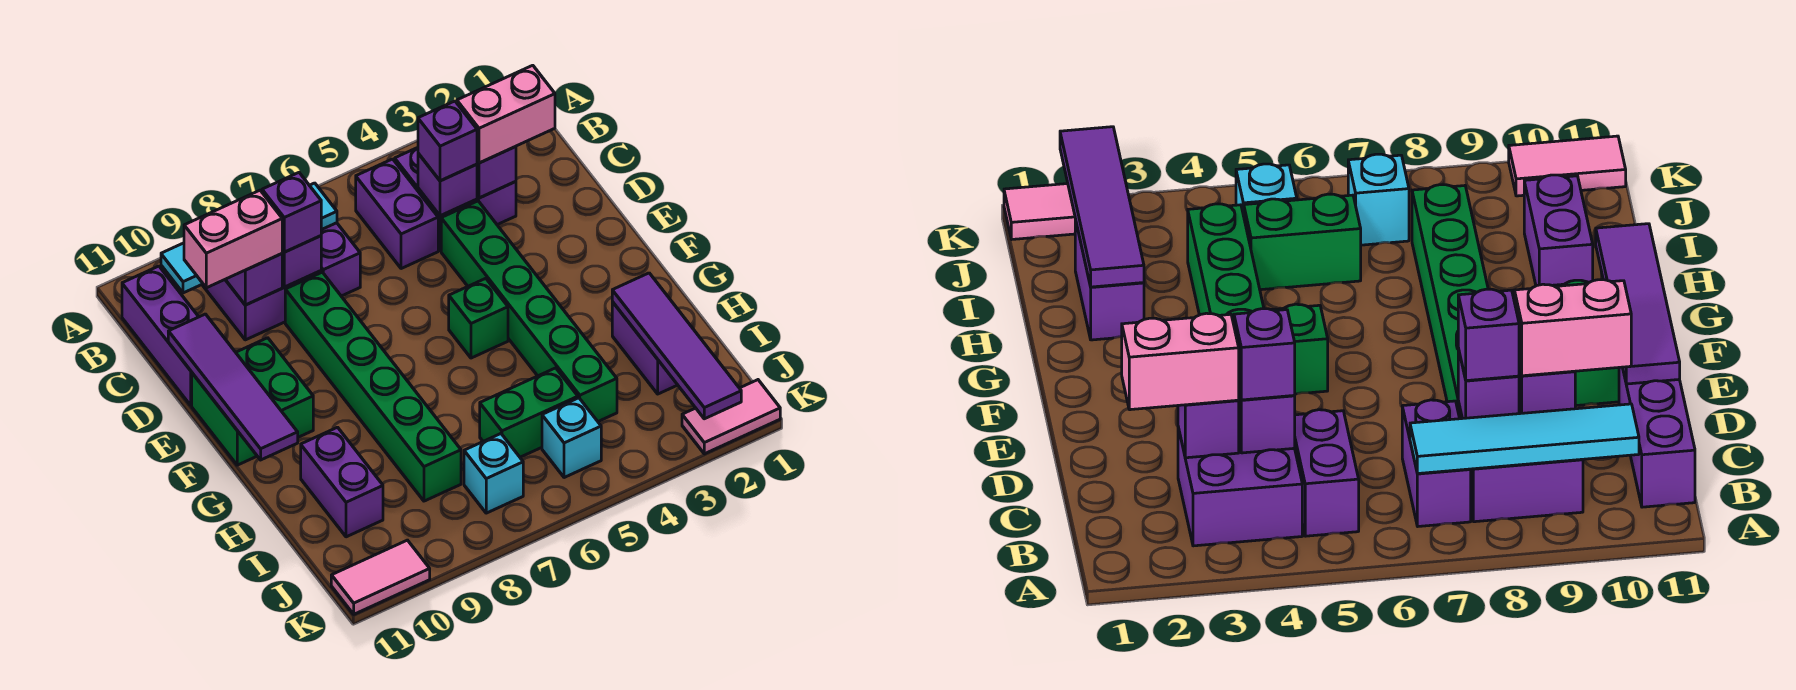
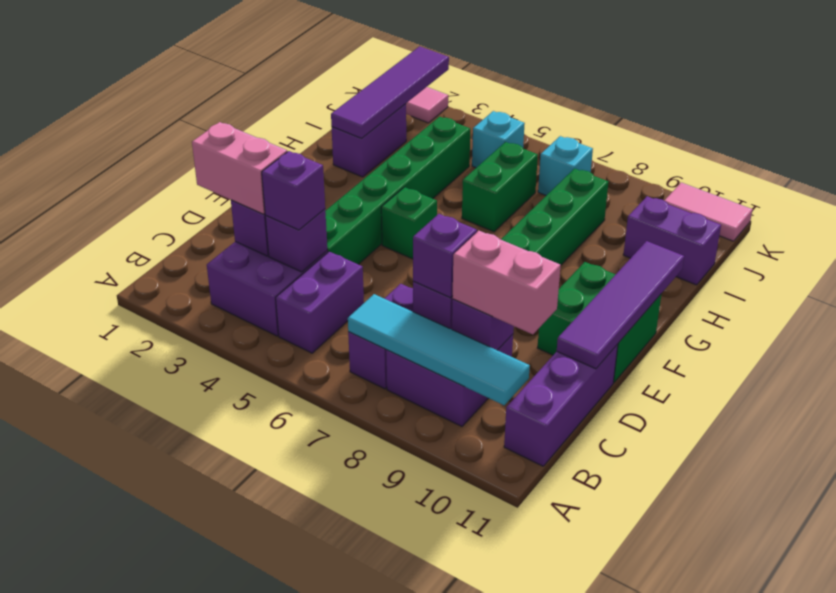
purple 1x2 brick [301,427,383,537] -> purple 1x2 brick turned to [623,196,721,285]
green 1x2 brick [480,368,578,457] -> green 1x2 brick turned to [462,142,538,232]

